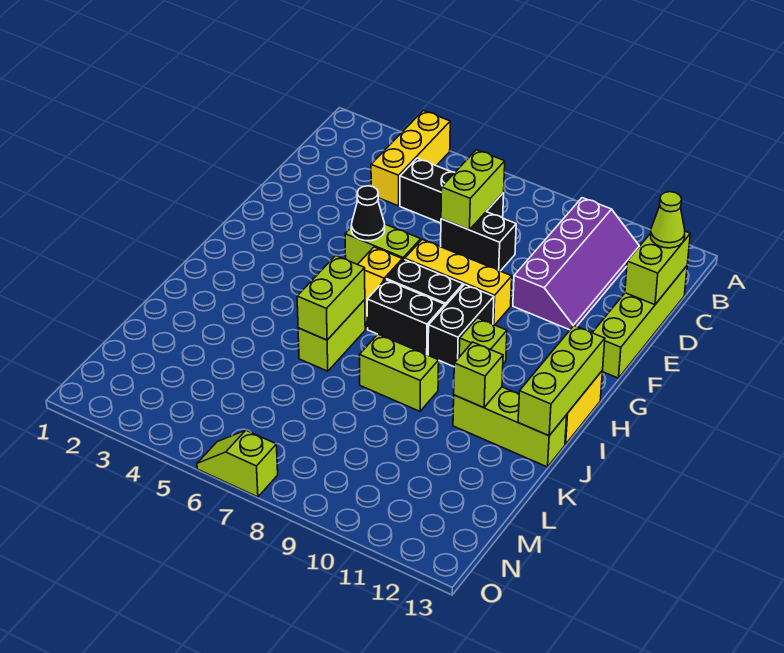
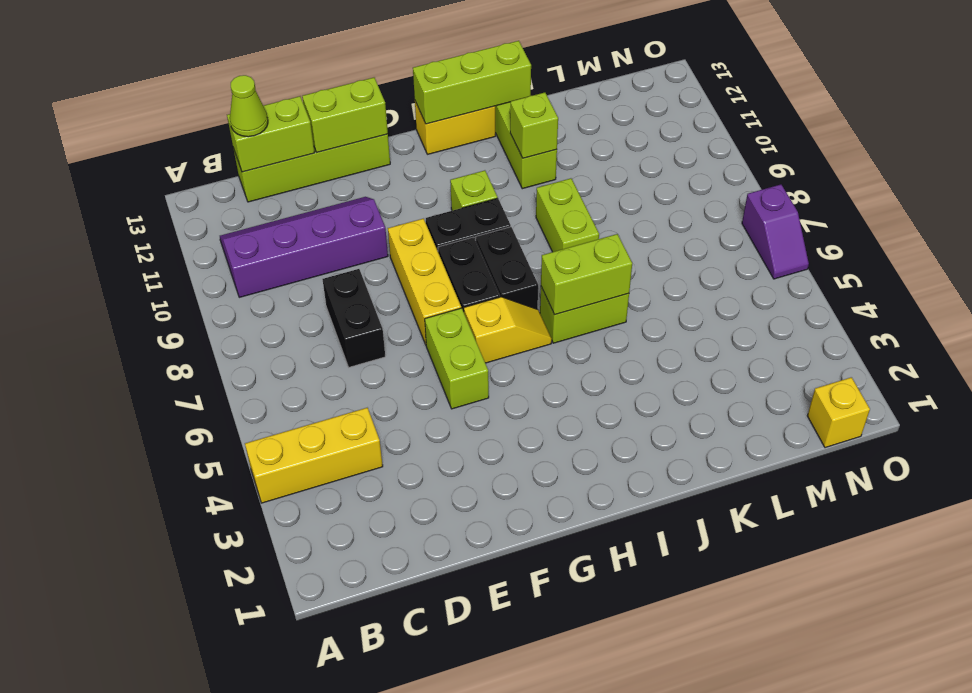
black 1x3 brick [400,158,504,223] -> none
lime 1x2 brick [441,150,505,230] -> lime 1x2 brick moved to [302,78,388,153]
black 1x1 cone [351,186,385,241] -> none
none -> yellow 1x1 brick [807,377,870,448]
lime 1x2 slope [197,430,278,497] -> purple 1x2 slope [742,184,809,279]

